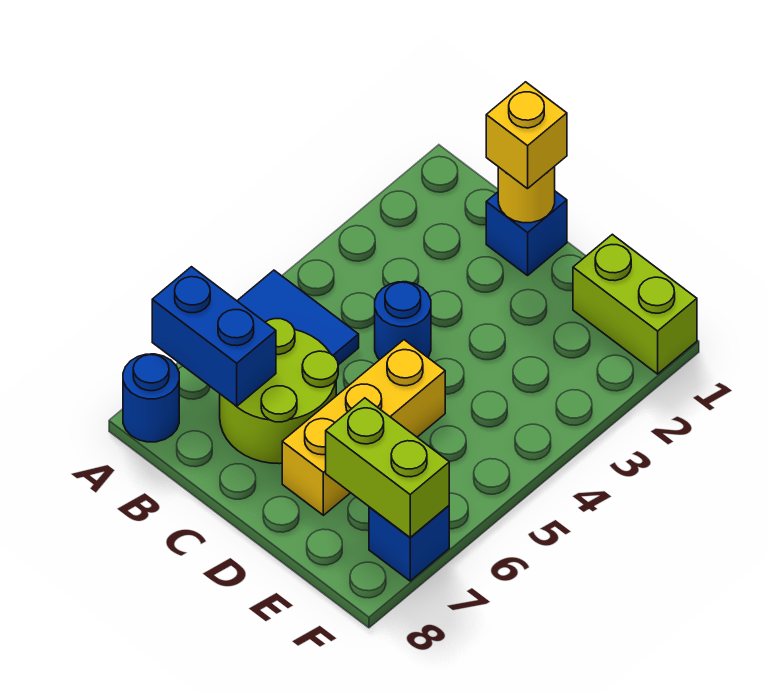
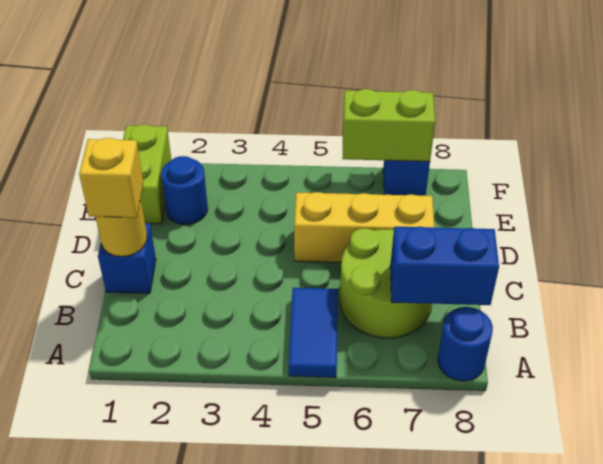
blue 1x2 brick [152,267,276,406] -> blue 1x2 brick turned to [390,227,499,305]
blue 1x1 round brick [375,282,431,360] -> blue 1x1 round brick moved to [161,156,208,224]
lime 1x2 brick [326,398,449,537] -> lime 1x2 brick turned to [343,89,435,161]

